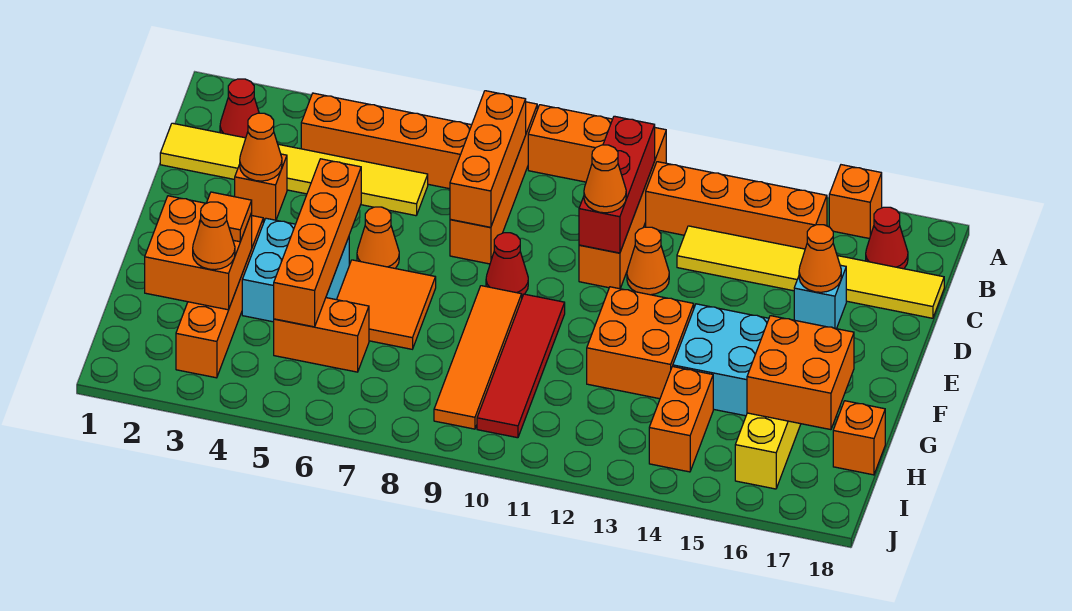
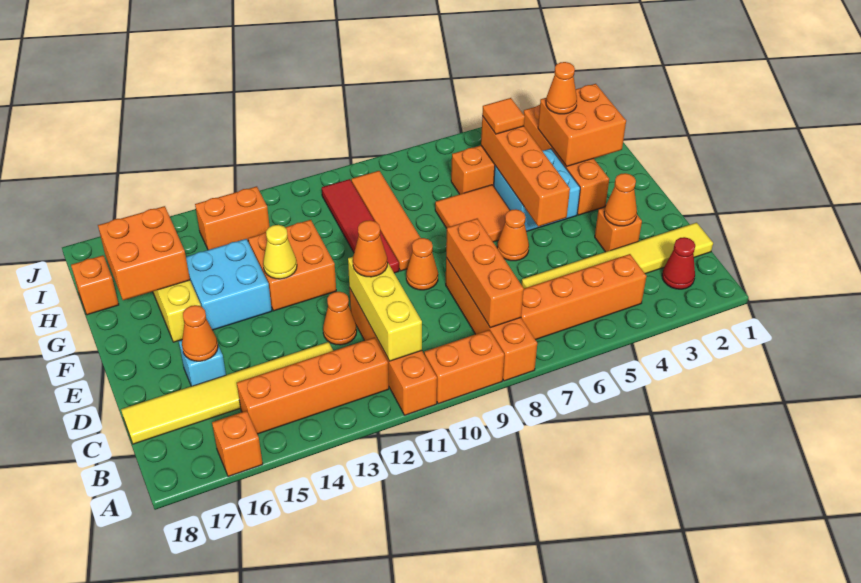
red 1x3 brick [579,116,655,253] -> yellow 1x3 brick [348,257,422,361]
red 1x1 cone [866,207,908,269] -> none
red 1x1 cone [486,233,528,296] -> orange 1x1 cone [406,238,438,290]
none -> yellow 1x1 cone [263,225,297,279]
orange 1x1 tile [199,192,252,242] -> orange 1x1 tile moved to [482,98,525,134]
orange 1x2 brick [649,366,713,472] -> orange 1x2 brick turned to [195,186,270,250]

